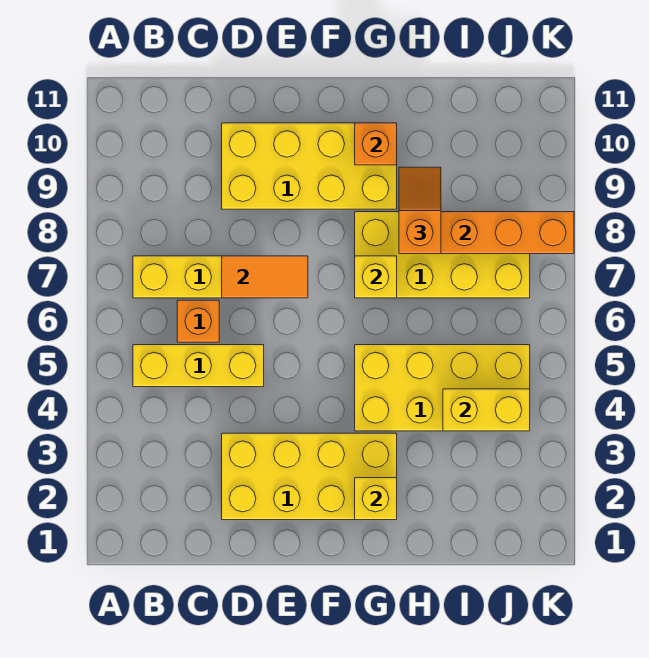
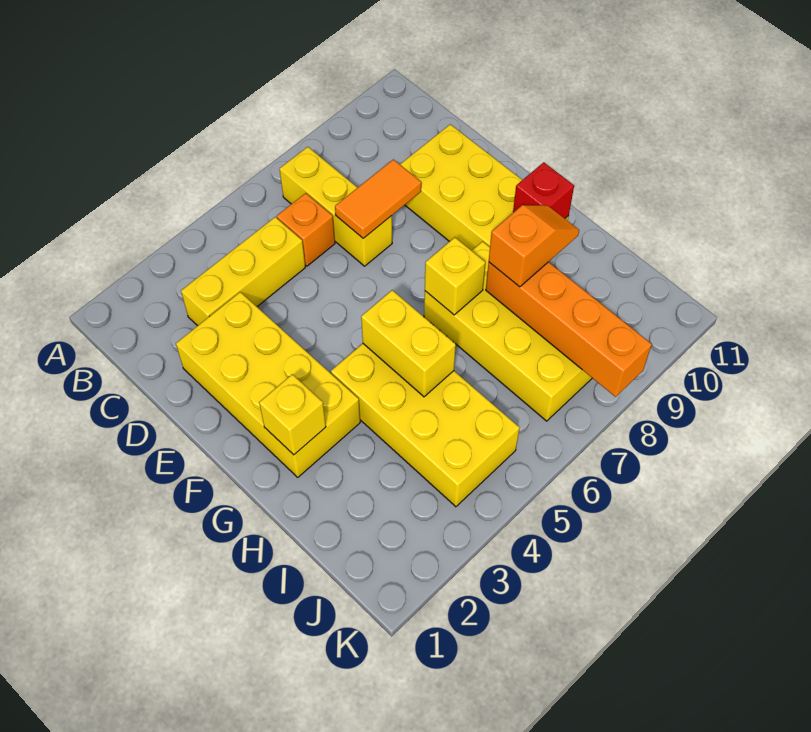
yellow 1x3 brick [133,345,264,387] -> yellow 1x3 brick turned to [181,217,305,326]
orange 1x2 tile [222,256,308,298] -> orange 1x2 tile turned to [335,159,421,238]
orange 1x1 brick [355,123,397,165] -> red 1x1 brick [513,162,574,218]
yellow 1x2 brick [443,389,530,431] -> yellow 1x2 brick moved to [361,290,456,397]

